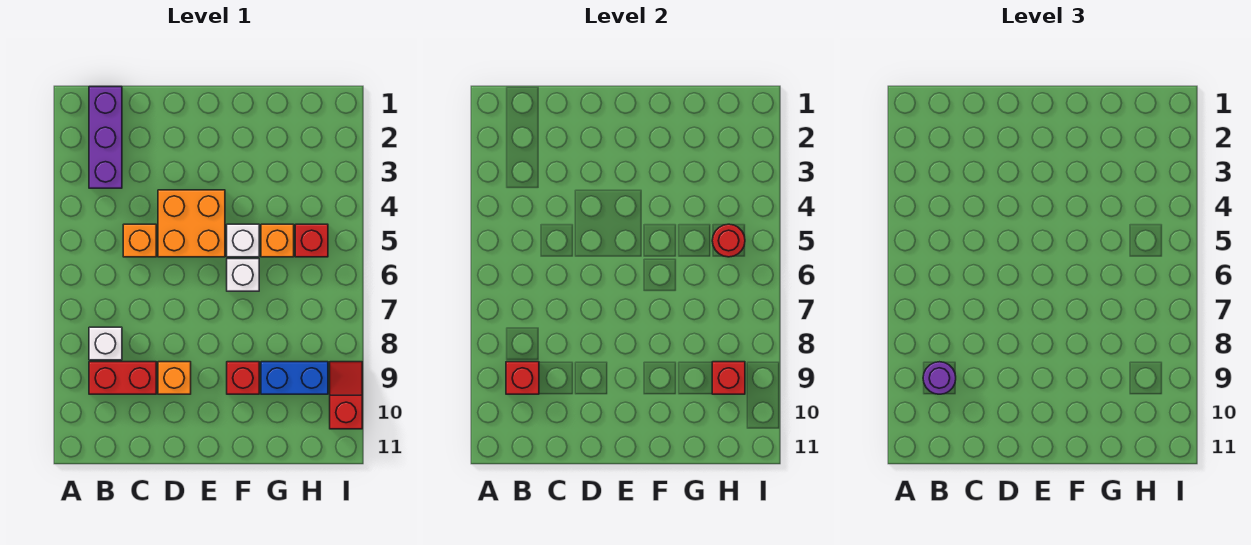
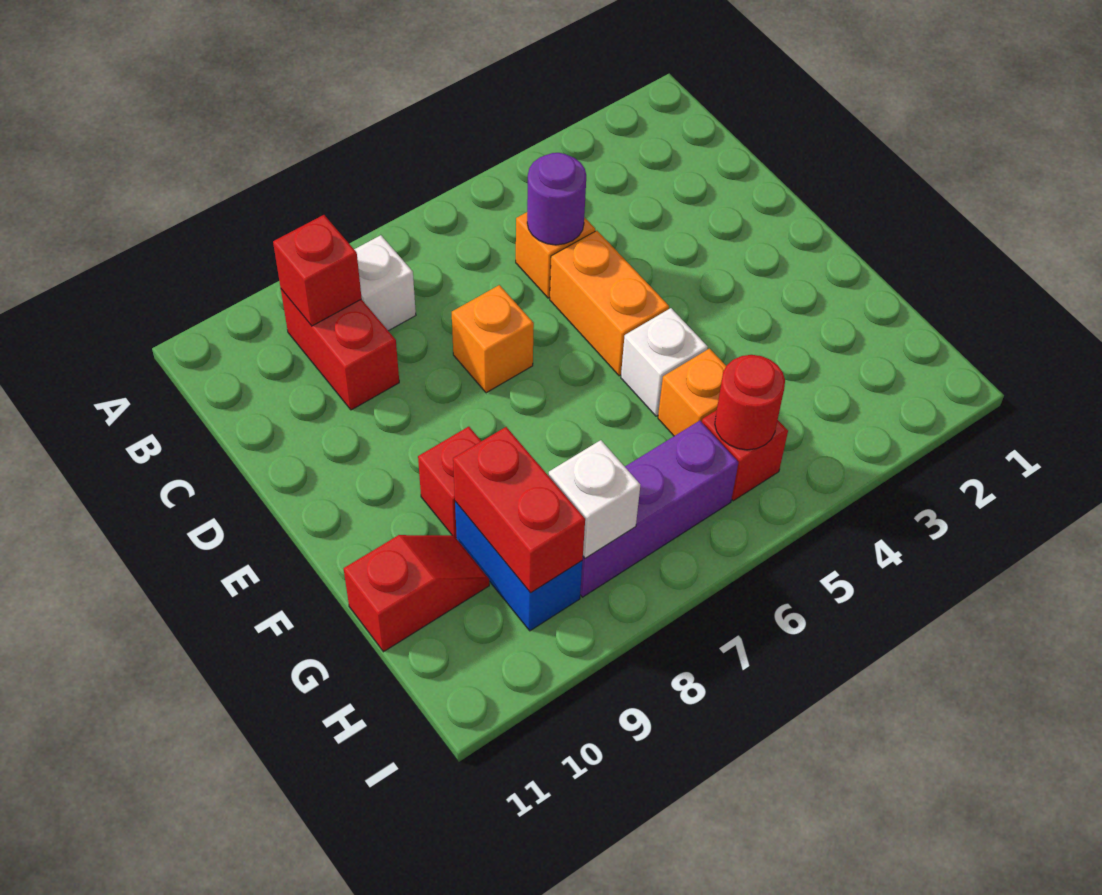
purple 1x3 brick [89,87,122,188] -> purple 1x3 brick moved to [580,421,738,597]
purple 1x1 round brick [923,362,956,394] -> purple 1x1 round brick moved to [527,153,586,245]
orange 2x2 brick [158,190,225,257] -> orange 1x2 brick [550,231,669,376]
orange 1x1 brick [158,362,191,394] -> orange 1x1 brick moved to [452,285,534,393]
white 1x1 brick [227,259,259,291] -> white 1x1 brick moved to [549,440,640,558]
red 1x1 brick [712,362,745,394] -> red 1x2 brick [453,427,585,593]
red 1x2 slope [330,362,362,429] -> red 1x2 slope moved to [344,535,489,652]

